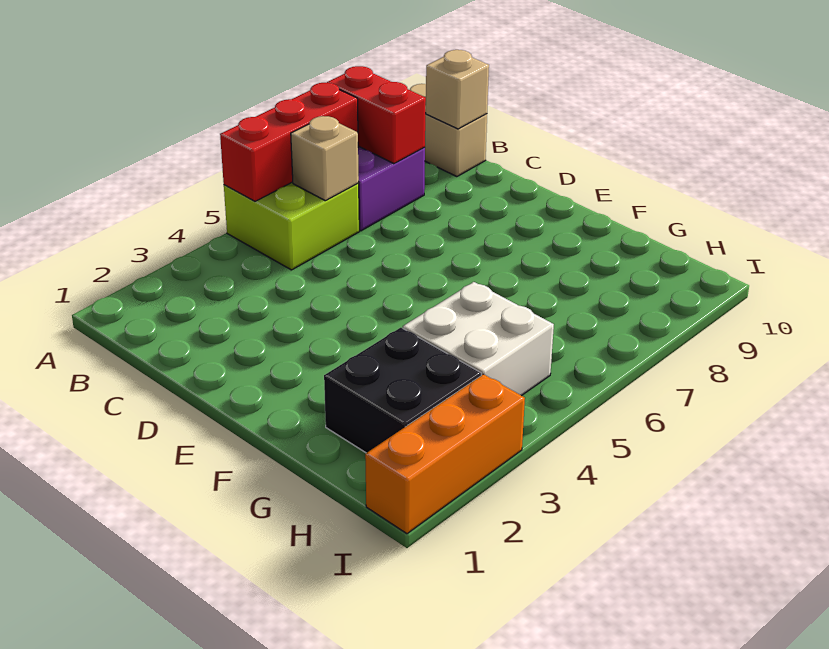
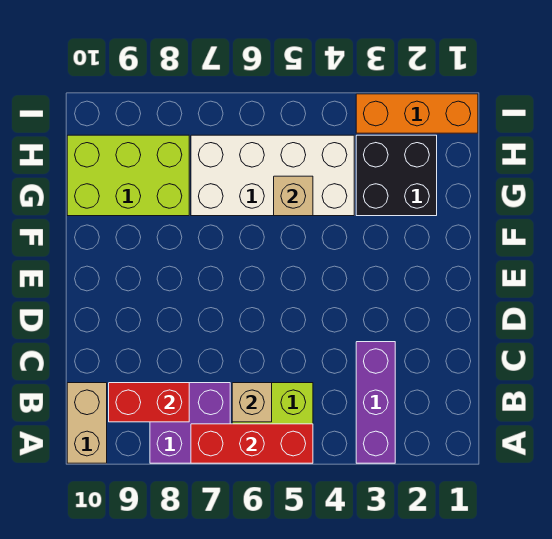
none -> purple 1x3 brick [356,342,395,463]
red 1x2 brick [327,66,426,164] -> red 1x2 brick turned to [109,383,189,422]
tan 1x1 brick [425,50,489,129] -> tan 1x1 brick moved to [274,176,313,216]
white 2x2 brick [403,282,554,396] -> white 2x4 brick [191,135,354,216]
none -> lime 2x3 brick [67,135,189,216]

